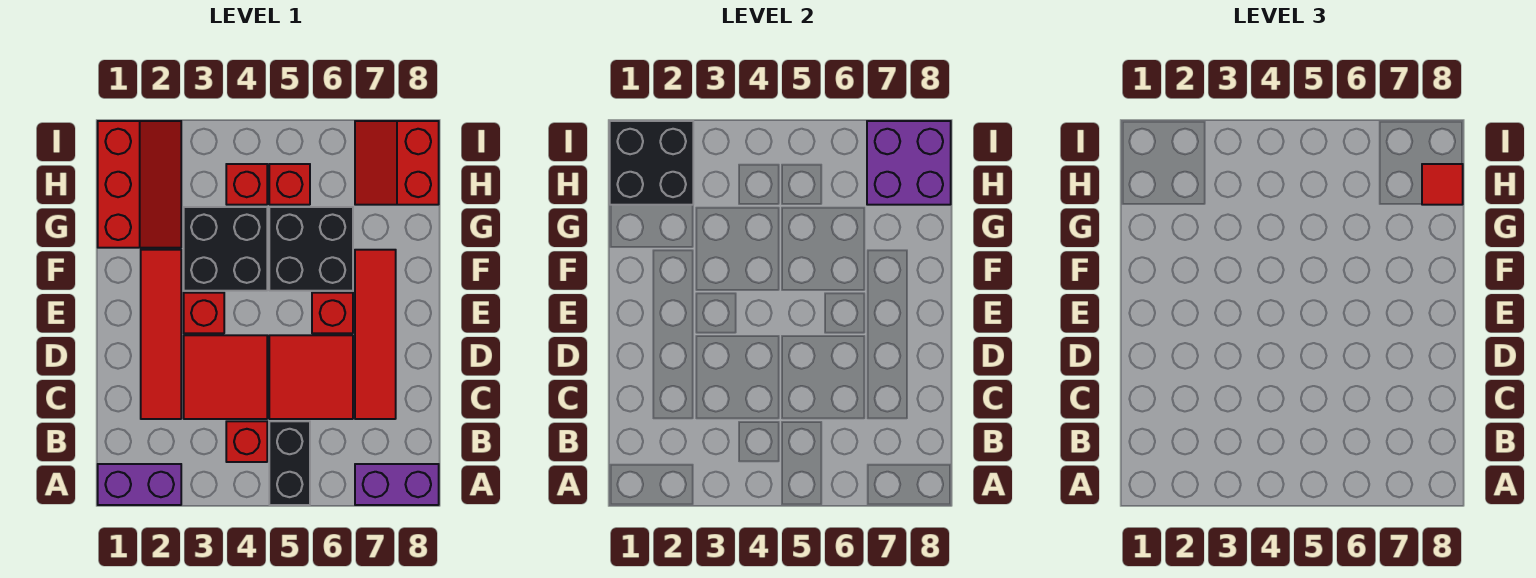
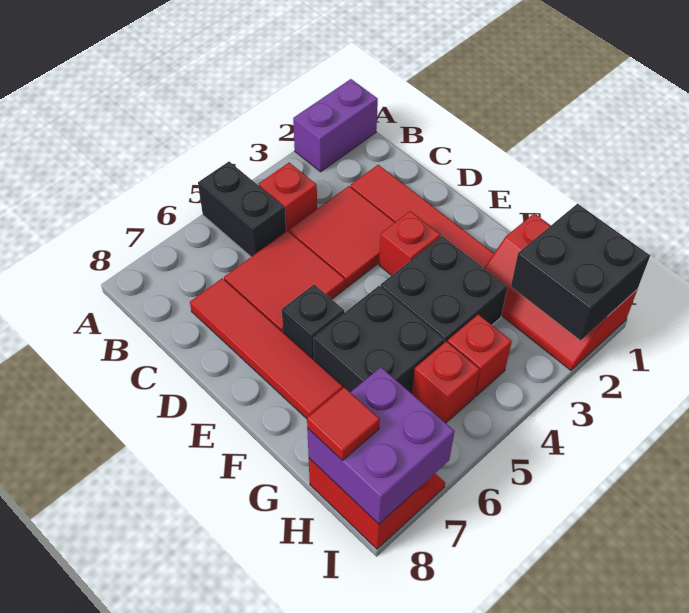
purple 1x2 brick [355,464,439,505] -> none
red 1x1 brick [312,293,353,333] -> black 1x1 brick [282,285,344,360]

